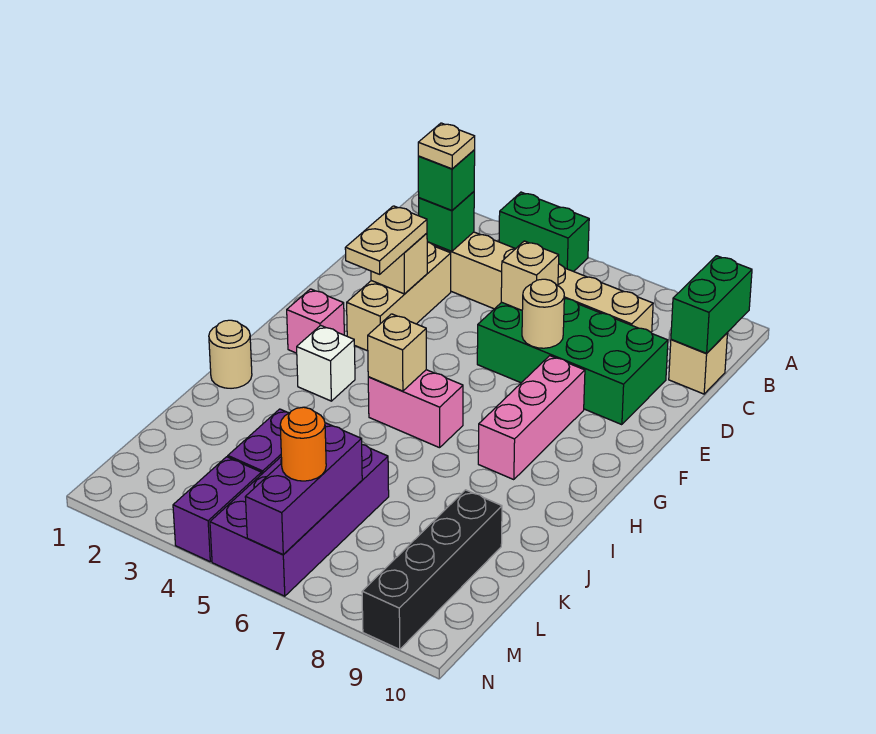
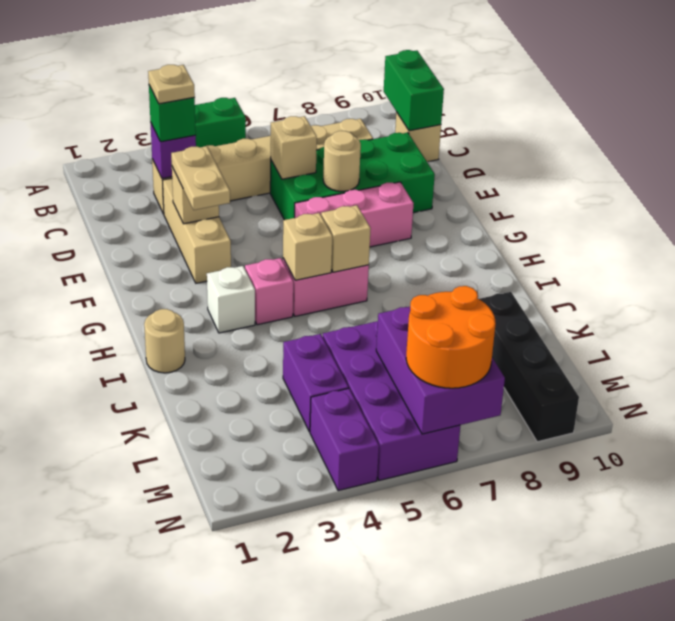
green 1x1 brick [419,192,474,251] -> purple 1x1 brick [151,124,196,179]
pink 1x3 brick [478,356,585,480] -> pink 1x3 brick turned to [295,182,414,247]
pink 1x1 brick [287,289,344,353] -> pink 1x1 brick moved to [245,258,293,325]
none -> tan 1x1 brick [321,205,371,272]
purple 1x3 brick [245,423,362,555] -> purple 2x3 brick [376,307,505,434]
orange 1x1 round brick [280,407,326,481] -> orange 2x2 round brick [406,286,496,388]

